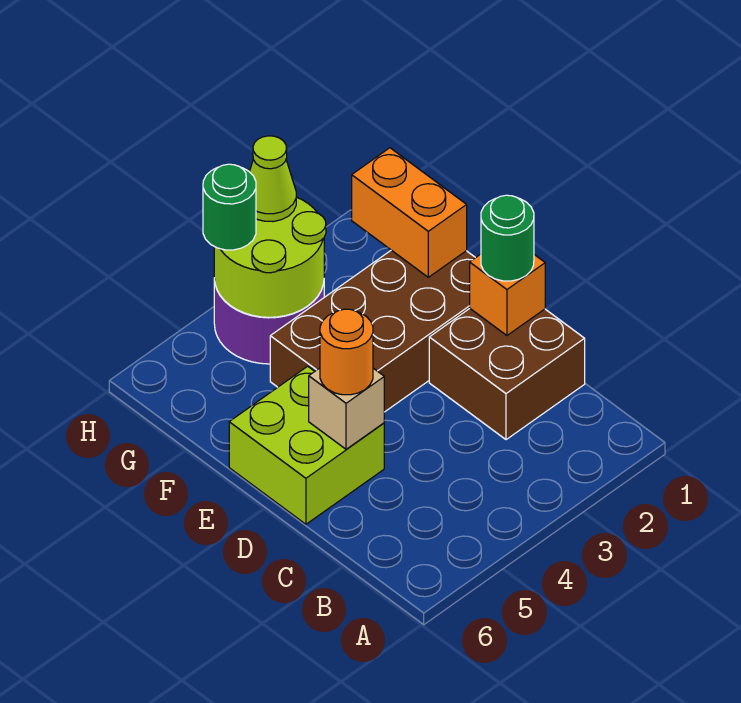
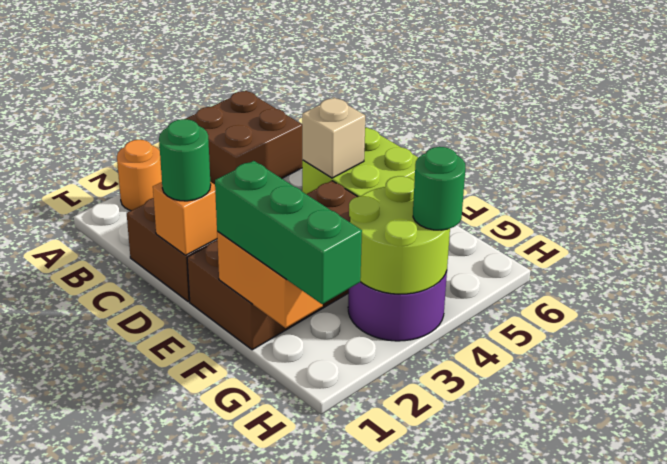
none -> brown 2x2 brick [186,91,302,184]
orange 1x1 round brick [320,309,373,395] -> orange 1x1 round brick moved to [117,140,162,211]
none -> green 1x3 brick [215,161,362,304]
lime 1x1 cone [250,136,296,222] -> none

